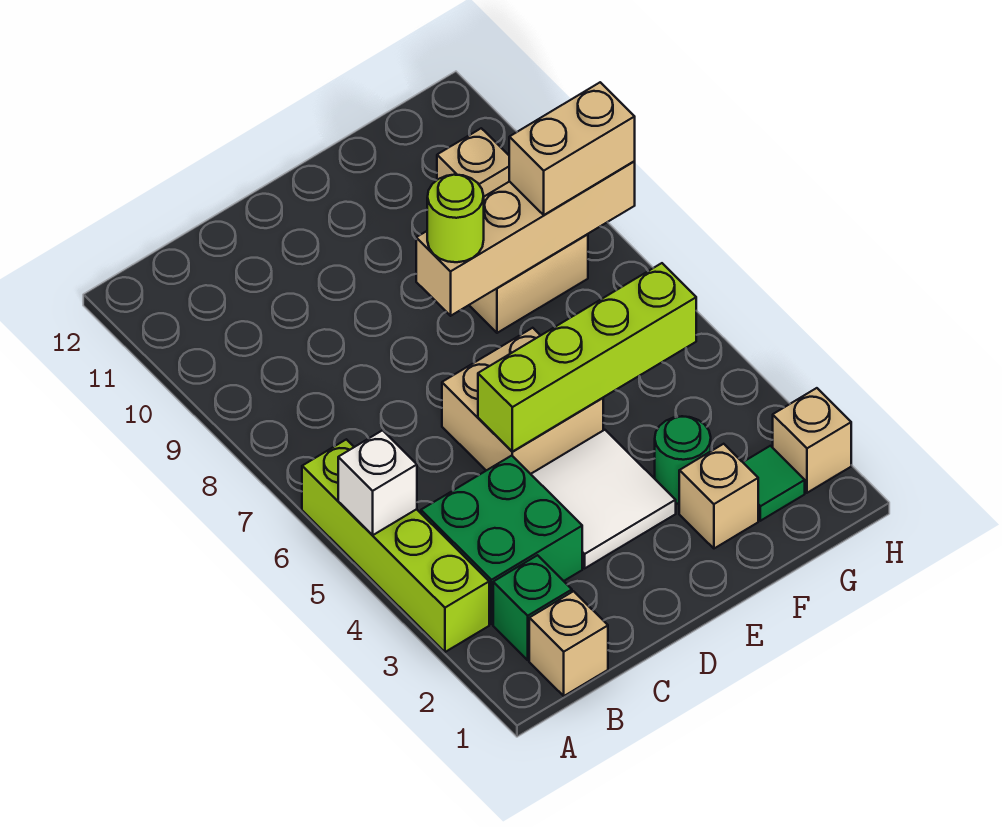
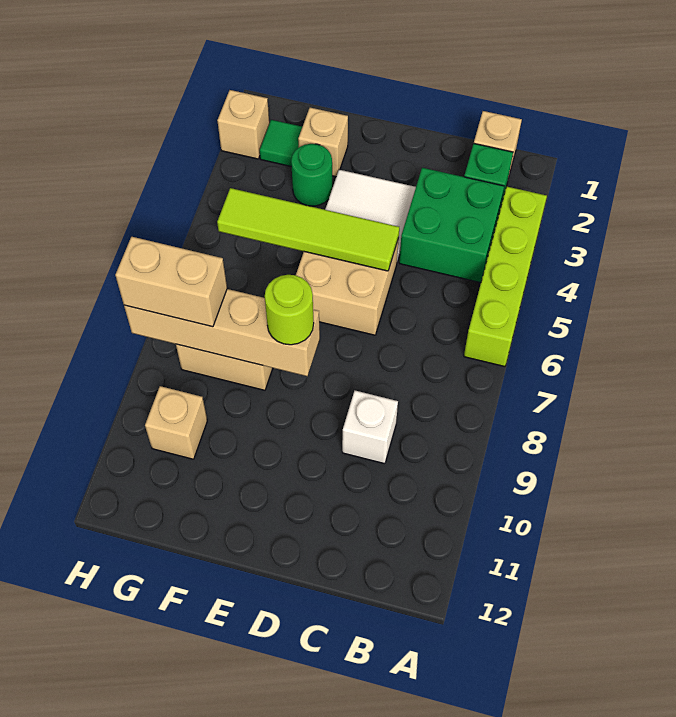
white 1x1 brick [338,430,417,535] -> white 1x1 brick moved to [342,391,398,464]
lime 1x4 brick [478,263,696,452] -> lime 1x4 tile [217,188,399,271]

